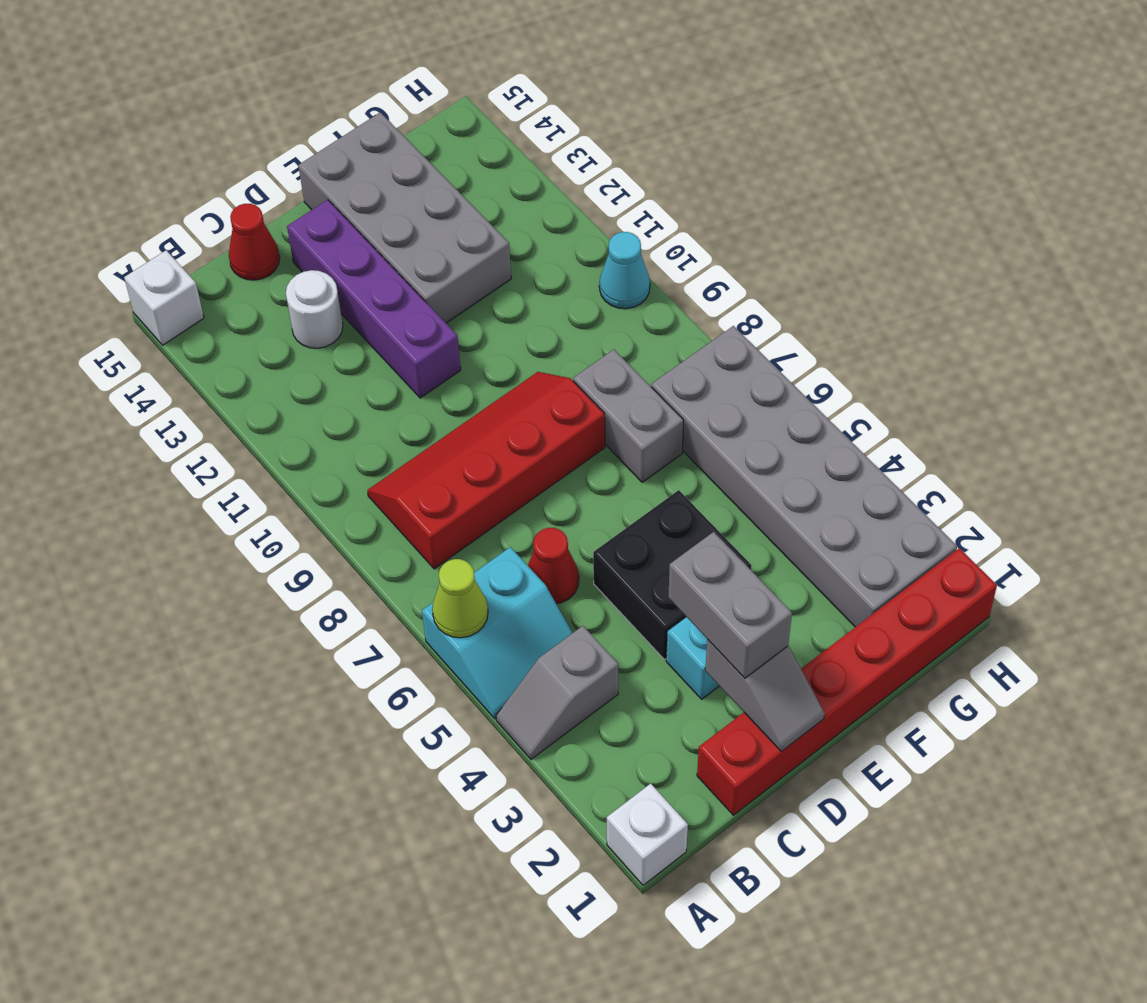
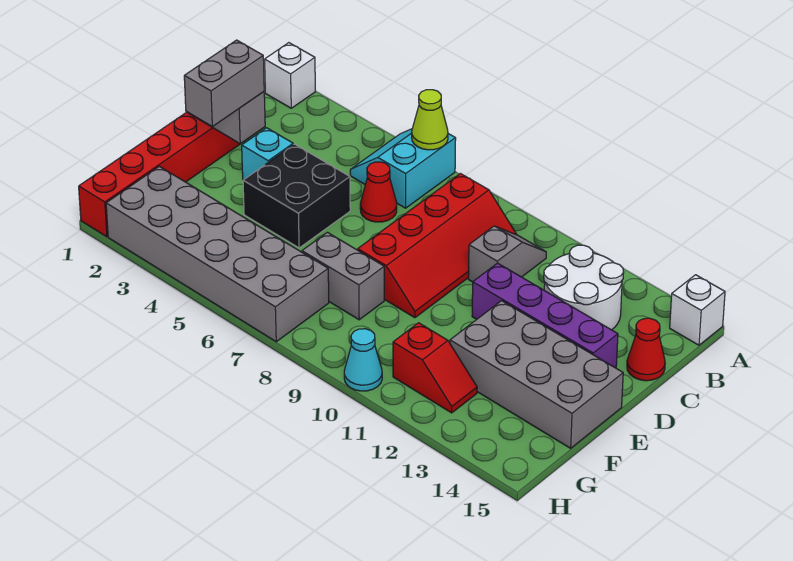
grey 1x2 slope [496,626,618,759] -> grey 1x2 slope moved to [468,226,546,282]
white 1x1 round brick [286,270,343,348] -> white 2x2 round brick [544,245,624,330]
grey 1x2 brick [668,532,792,678] -> grey 1x2 brick turned to [184,40,264,127]
none -> red 1x2 slope [393,323,477,413]

